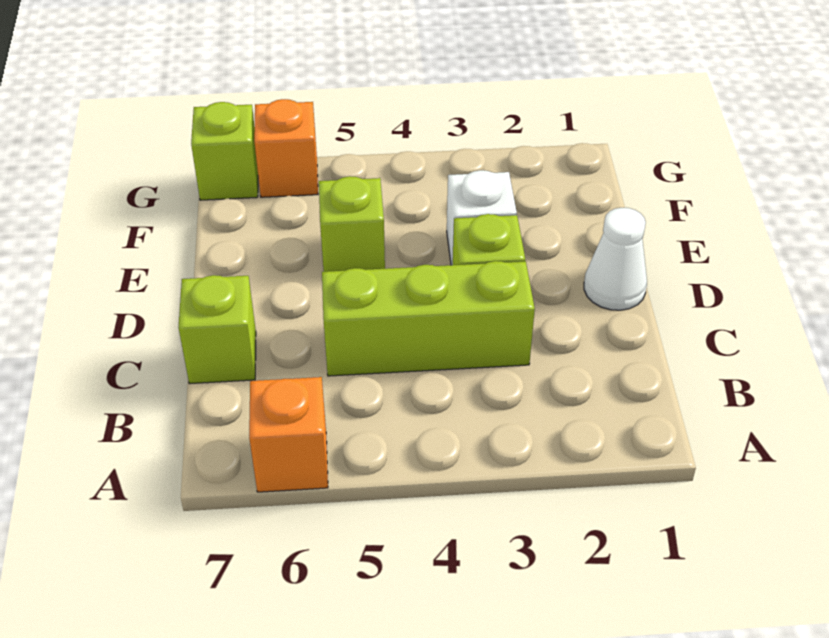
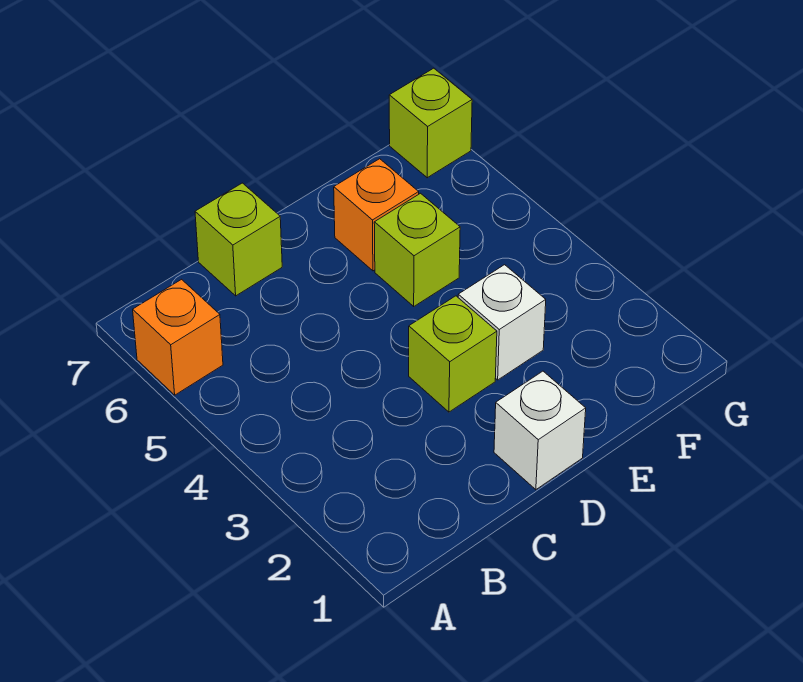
lime 1x3 brick [322,261,535,376] -> none
white 1x1 cone [584,208,647,310] -> white 1x1 brick [494,371,586,490]
orange 1x1 brick [254,99,318,197] -> orange 1x1 brick moved to [334,159,419,271]

